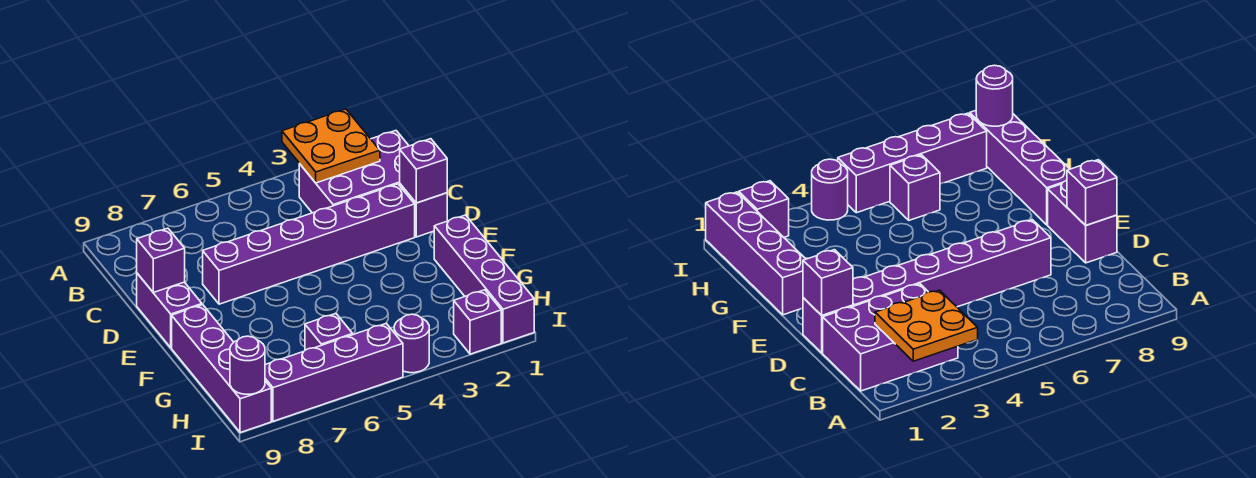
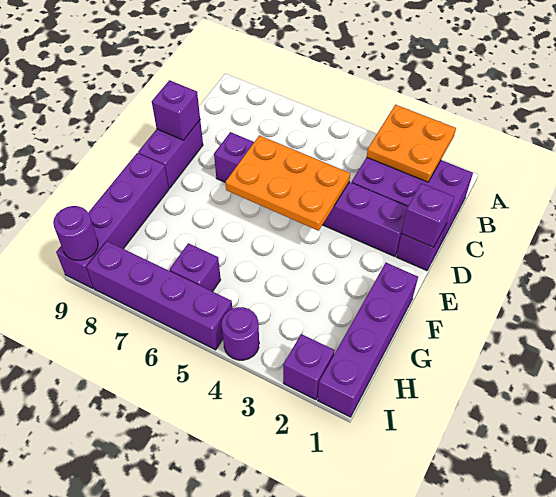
none -> orange 2x3 plate [225,135,350,231]

